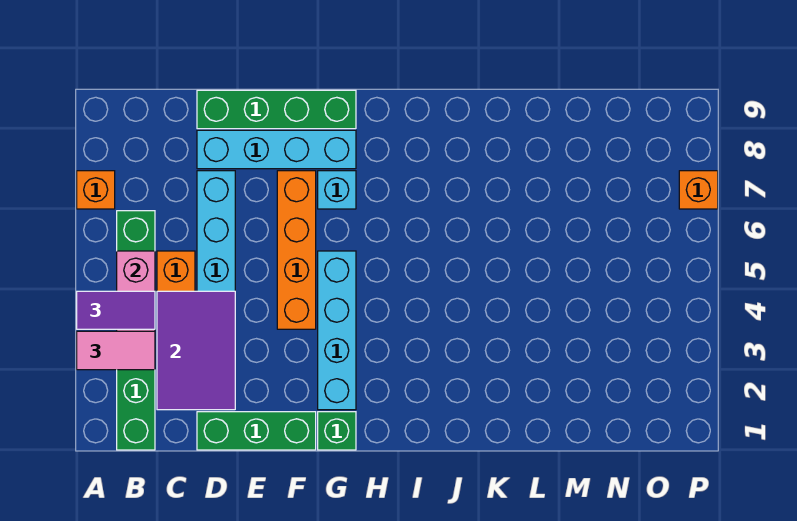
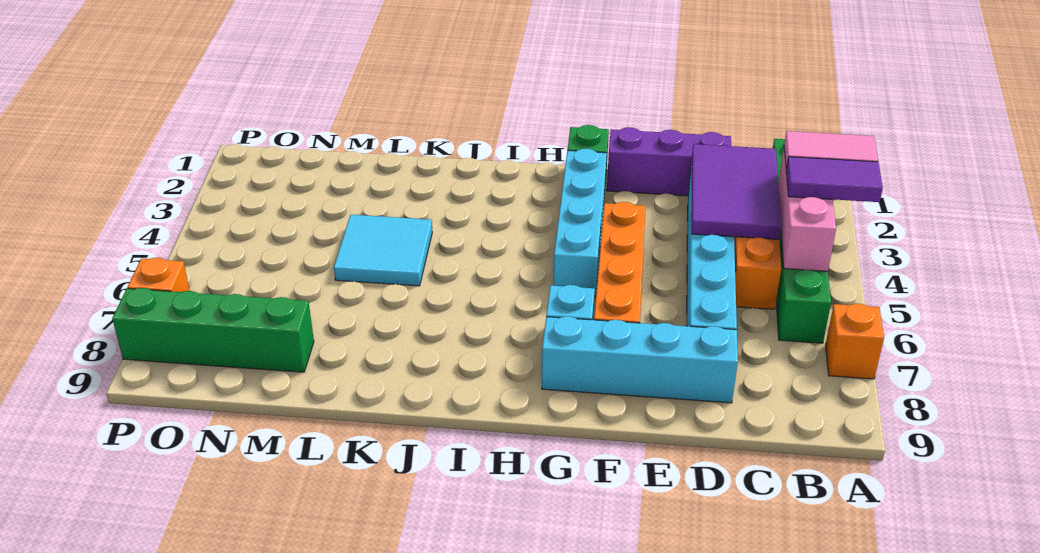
green 1x3 brick [197,412,316,450] -> purple 1x3 brick [607,127,731,196]
green 1x4 brick [197,90,356,129] -> green 1x4 brick moved to [112,288,314,372]
none -> cyan 2x2 tile [334,215,432,286]

